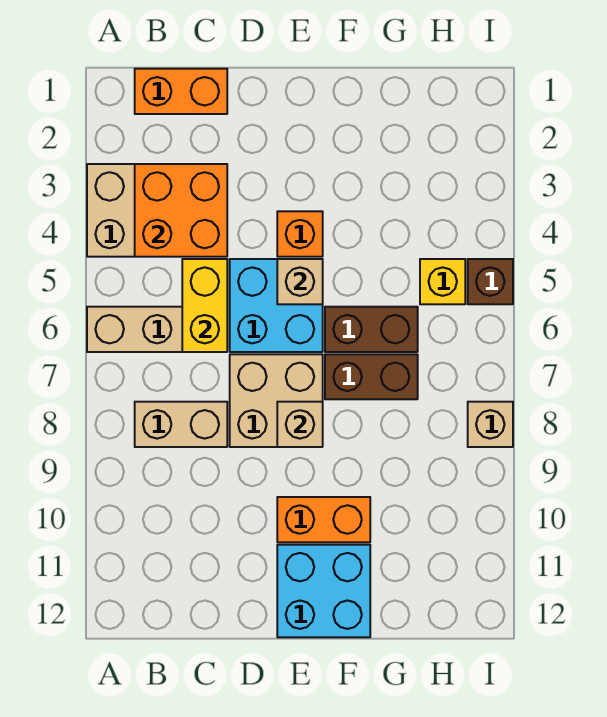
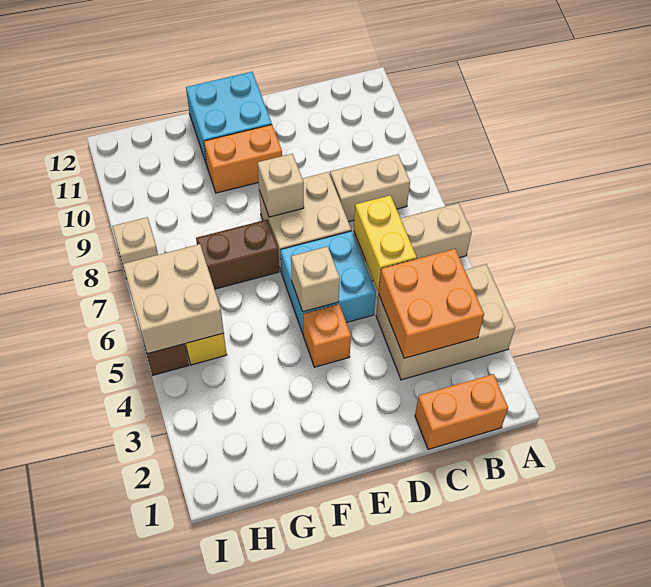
brown 1x2 brick [325,307,418,352] -> none
none -> tan 2x2 brick [123,244,224,354]

